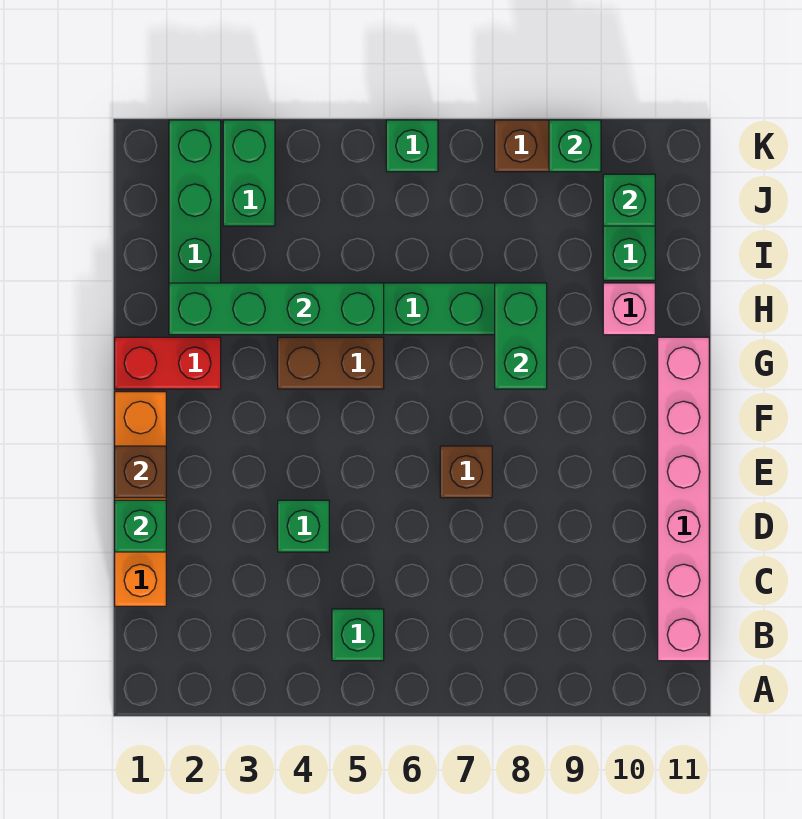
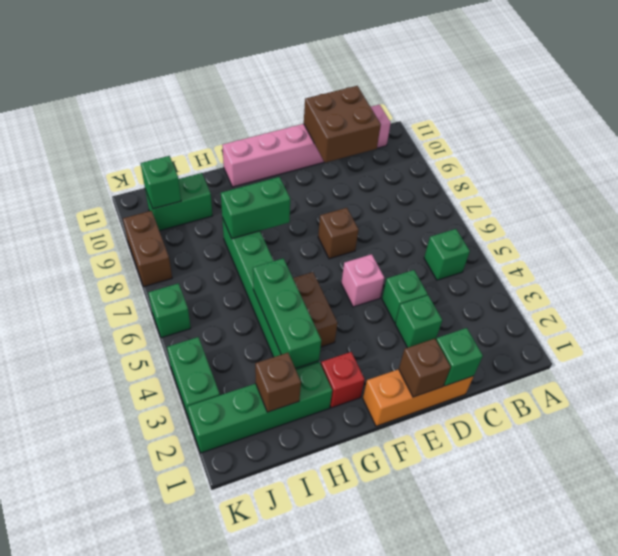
orange 1x4 brick [115,392,166,606] -> orange 1x3 brick [363,369,474,426]
none -> brown 2x2 brick [304,86,381,163]
red 1x2 brick [115,337,221,389] -> red 1x1 brick [321,352,365,408]
green 1x4 brick [169,283,384,335] -> green 1x3 brick [253,258,321,369]
pink 1x1 brick [603,283,655,335] -> pink 1x1 brick moved to [341,254,384,307]
none -> brown 1x1 brick [255,353,301,412]
green 1x2 brick [223,120,275,226] -> green 1x2 brick turned to [167,337,220,421]
green 1x1 brick [549,120,601,172] -> green 1x1 brick moved to [395,295,442,348]

